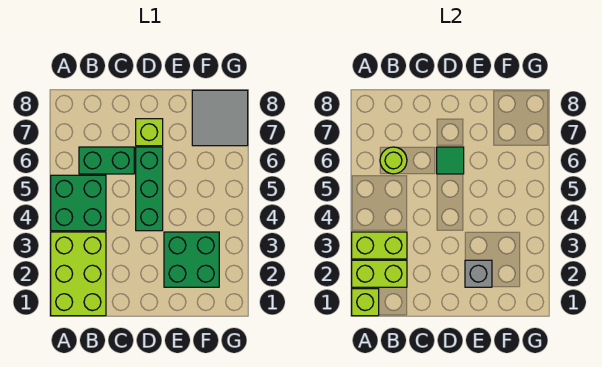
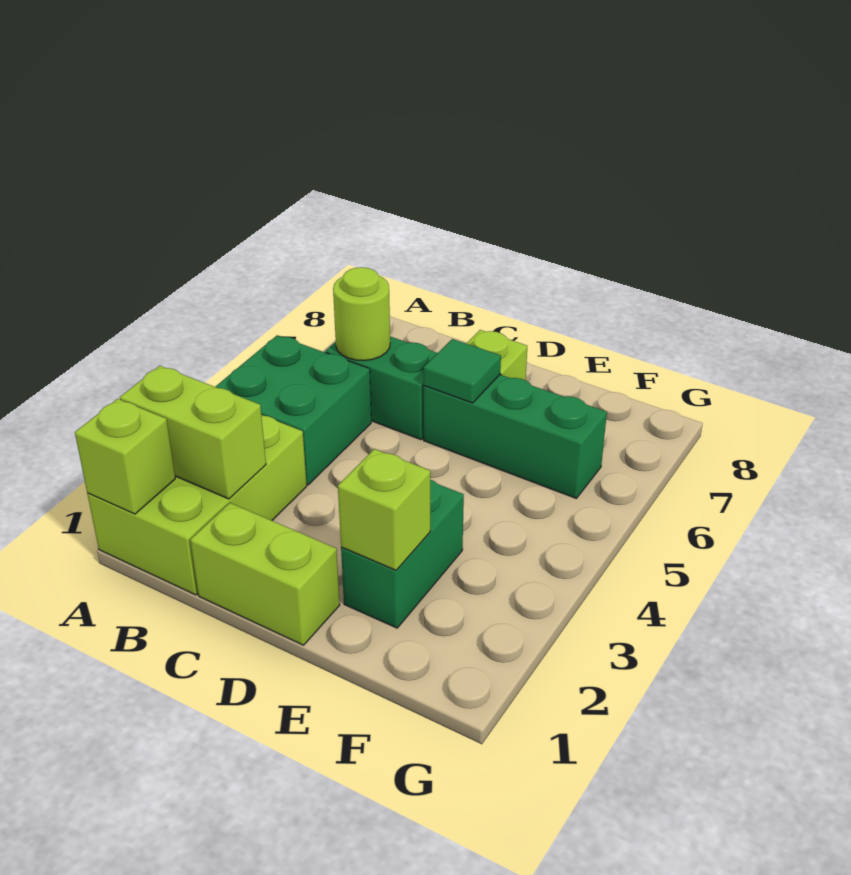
lime 1x2 brick [352,232,407,259] -> lime 1x2 brick moved to [190,503,340,645]
green 1x3 brick [136,147,163,231] -> green 1x3 brick turned to [424,375,607,498]
green 2x2 brick [164,232,219,287] -> green 1x2 brick [341,480,464,628]
grey 1x1 brick [465,260,492,287] -> lime 1x1 brick [338,449,430,570]
grey 2x2 tile [192,90,248,146] -> none

